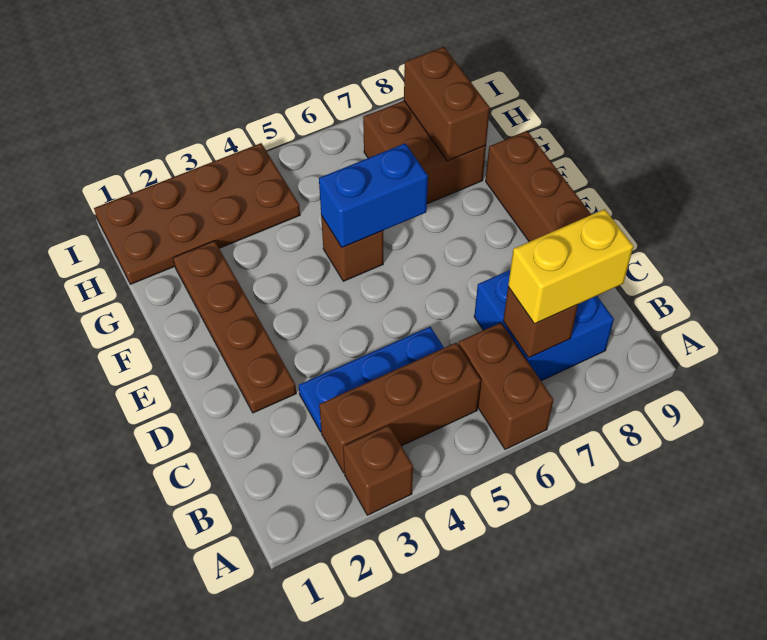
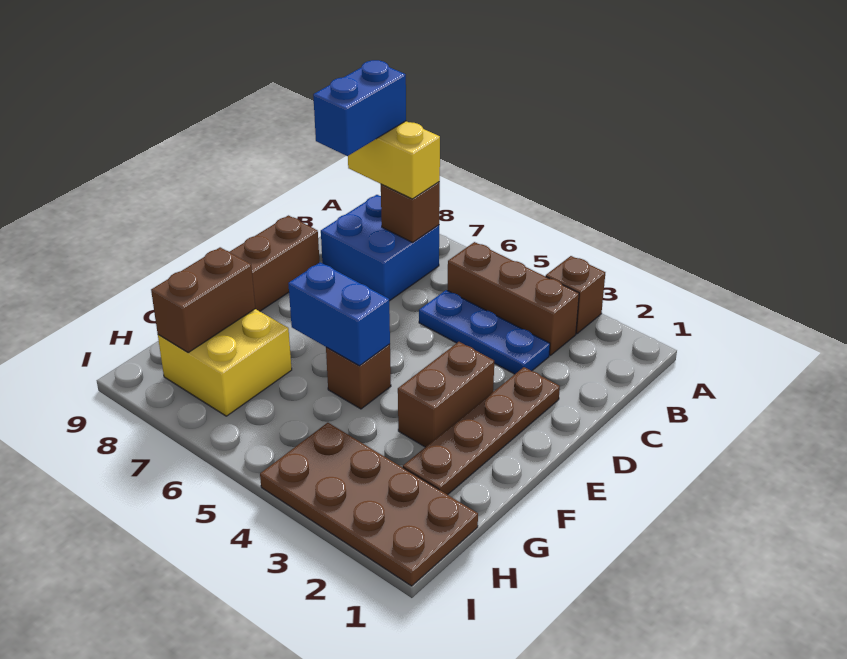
brown 1x2 brick [458,323,553,449] -> brown 1x2 brick moved to [398,342,494,447]
none -> blue 1x2 brick [313,60,406,156]
brown 2x2 brick [363,101,486,204] -> yellow 2x2 brick [158,309,292,416]

